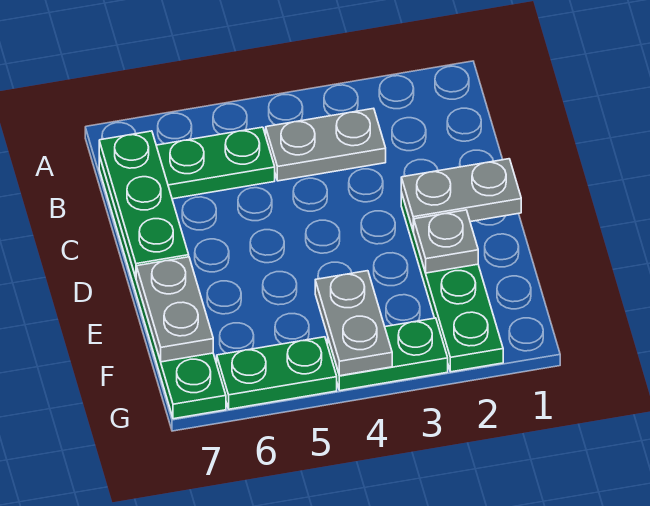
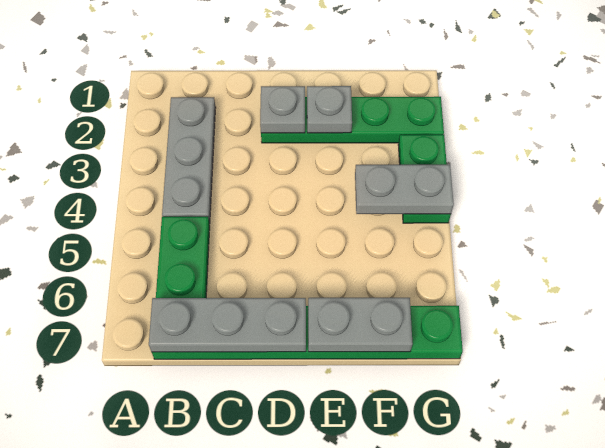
grey 1x2 plate [266,108,386,181] -> grey 1x3 plate [162,97,216,224]
green 1x3 plate [99,131,189,277] -> grey 1x3 plate [149,298,306,352]
grey 1x2 plate [401,159,521,231] -> grey 1x1 plate [260,86,305,133]
green 1x2 plate [217,337,337,409] -> none

